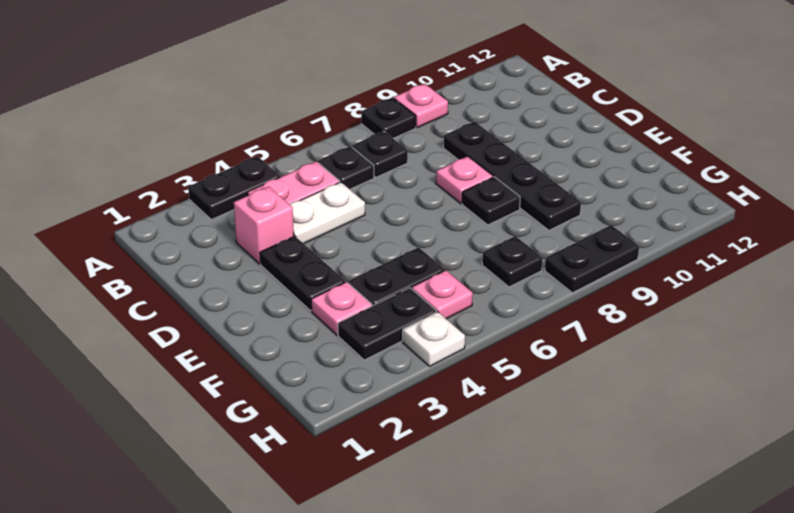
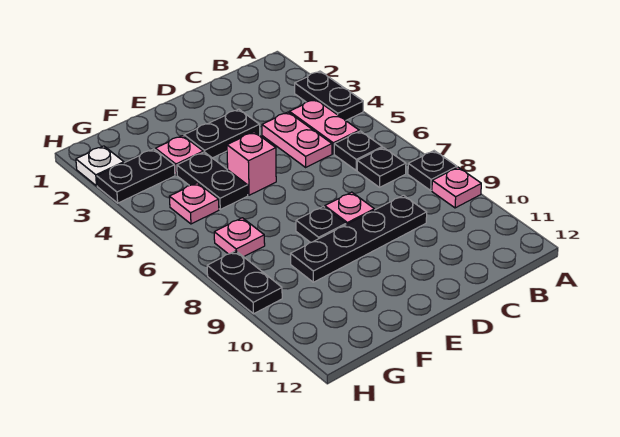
pink 1x1 brick [234,187,294,264] -> pink 1x1 brick moved to [227,132,276,195]
white 1x2 plate [290,182,365,244] -> pink 1x2 plate [262,112,332,167]
black 1x2 plate [338,288,436,360] -> black 1x2 plate turned to [97,149,175,203]
black 1x1 plate [482,236,542,287] -> pink 1x1 plate [214,218,265,257]
white 1x1 plate [403,312,465,366] -> white 1x1 plate moved to [76,146,124,186]

